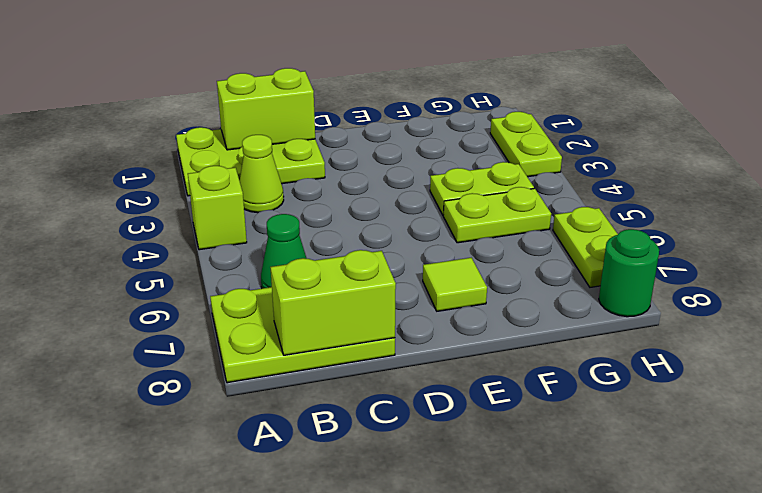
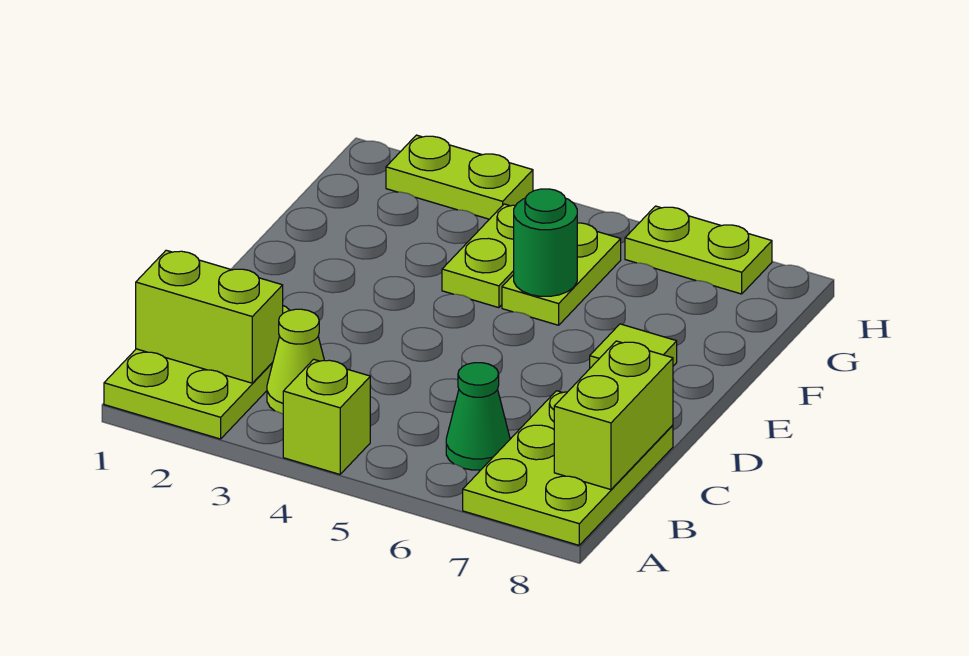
lime 1x2 brick [217,68,315,150] -> lime 1x2 brick turned to [136,250,283,383]
green 1x1 round brick [599,229,659,317] -> green 1x1 round brick moved to [514,189,577,296]

